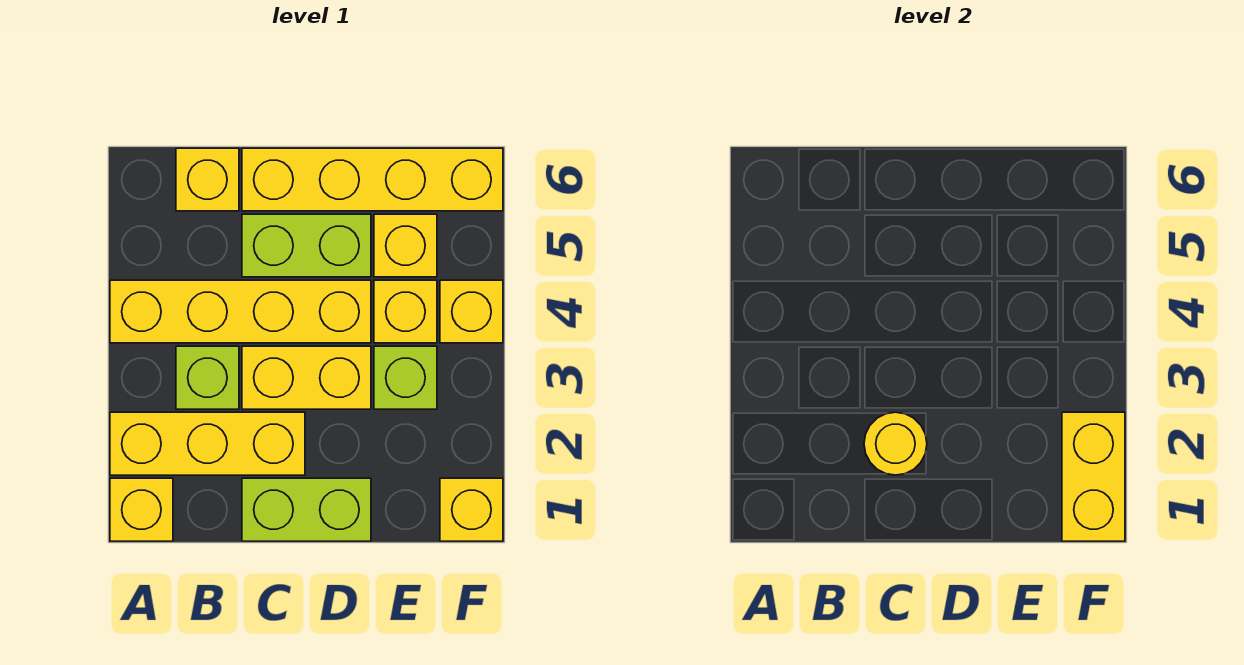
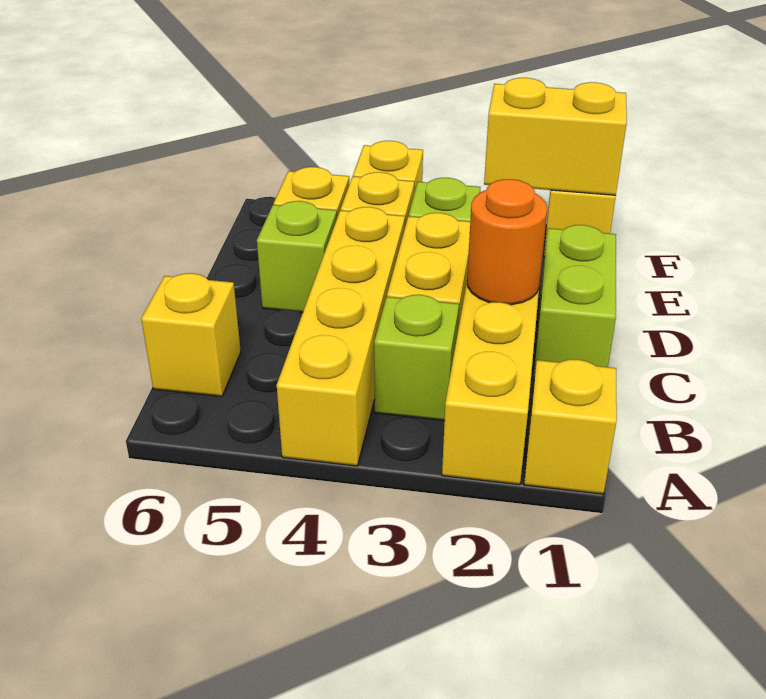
yellow 1x1 round brick [864,412,927,475] -> orange 1x1 round brick [467,179,547,305]
lime 1x2 brick [242,214,371,277] -> lime 1x1 brick [257,201,337,312]
yellow 1x4 brick [242,148,503,211] -> none

